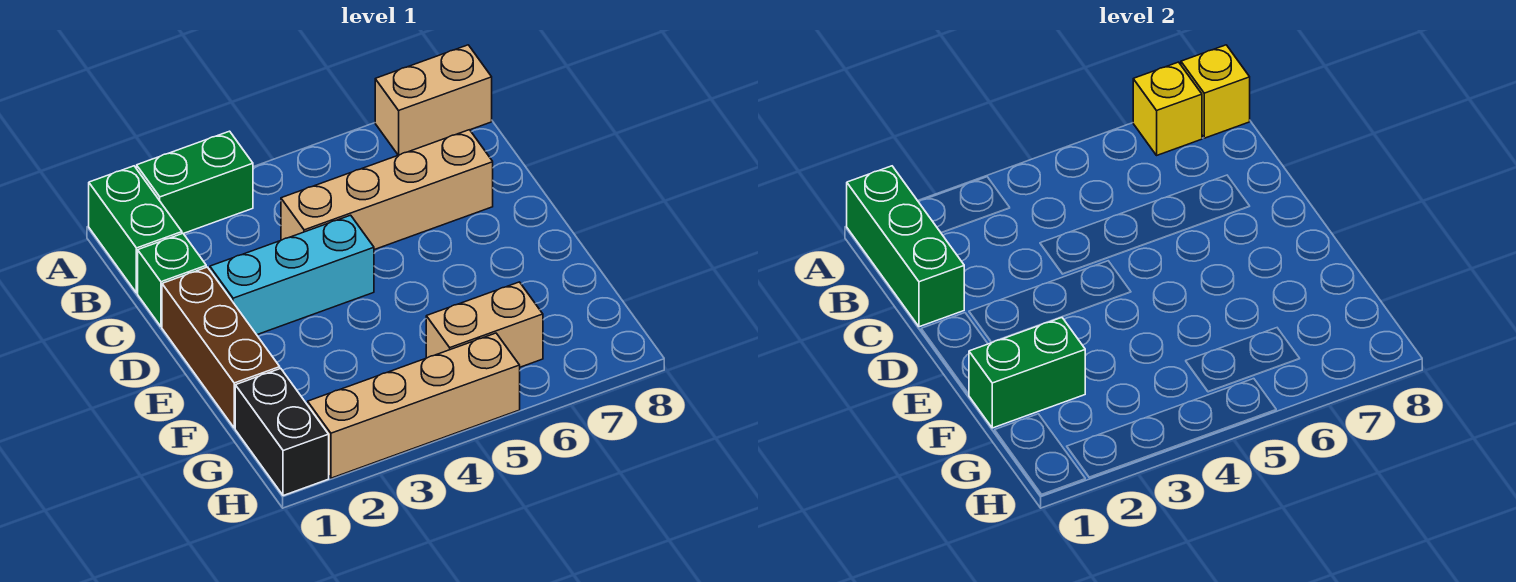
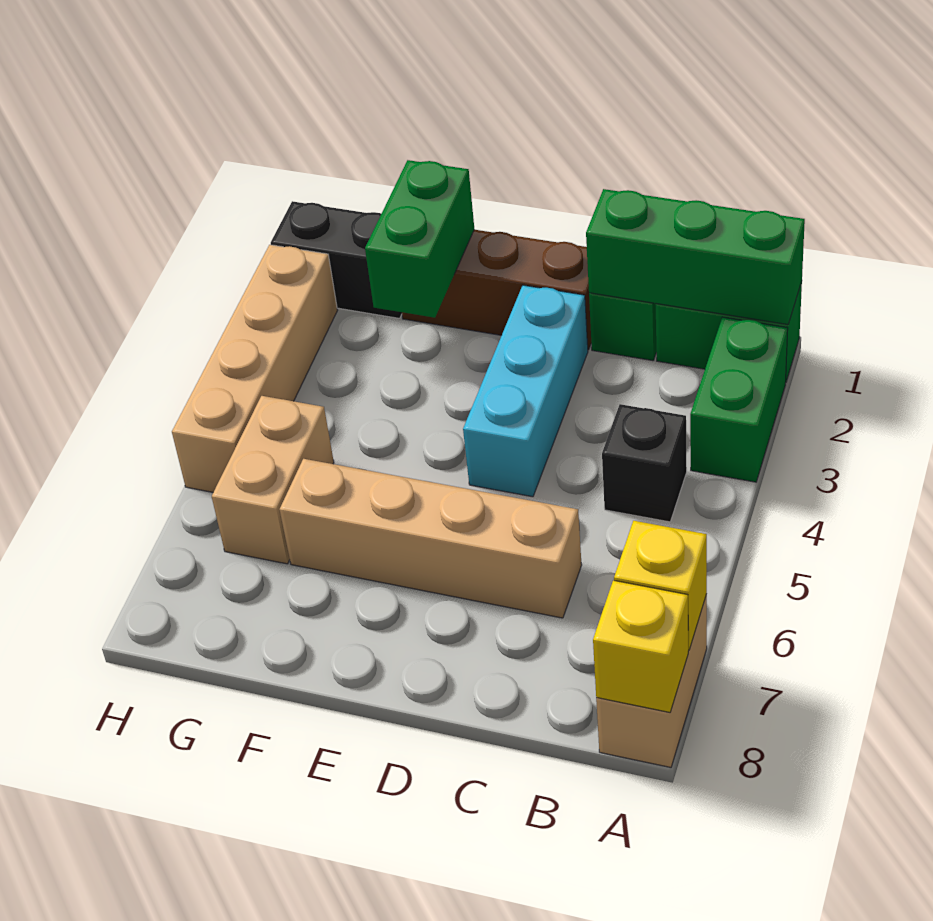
none -> black 1x1 brick [602,404,687,522]
tan 1x4 brick [281,130,493,250] -> tan 1x4 brick turned to [280,459,582,618]

